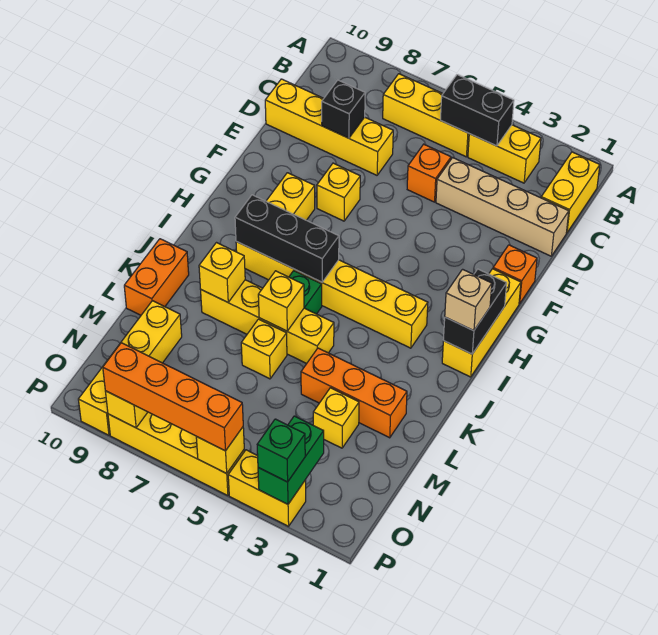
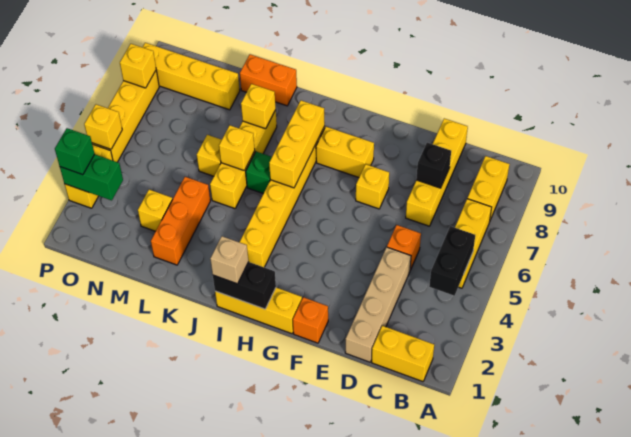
yellow 1x2 brick [468,125,541,183] -> yellow 1x2 brick moved to [467,156,509,220]
black 1x3 brick [235,195,339,282] -> yellow 1x3 brick [269,100,325,188]
orange 1x4 brick [103,343,243,451] -> none

